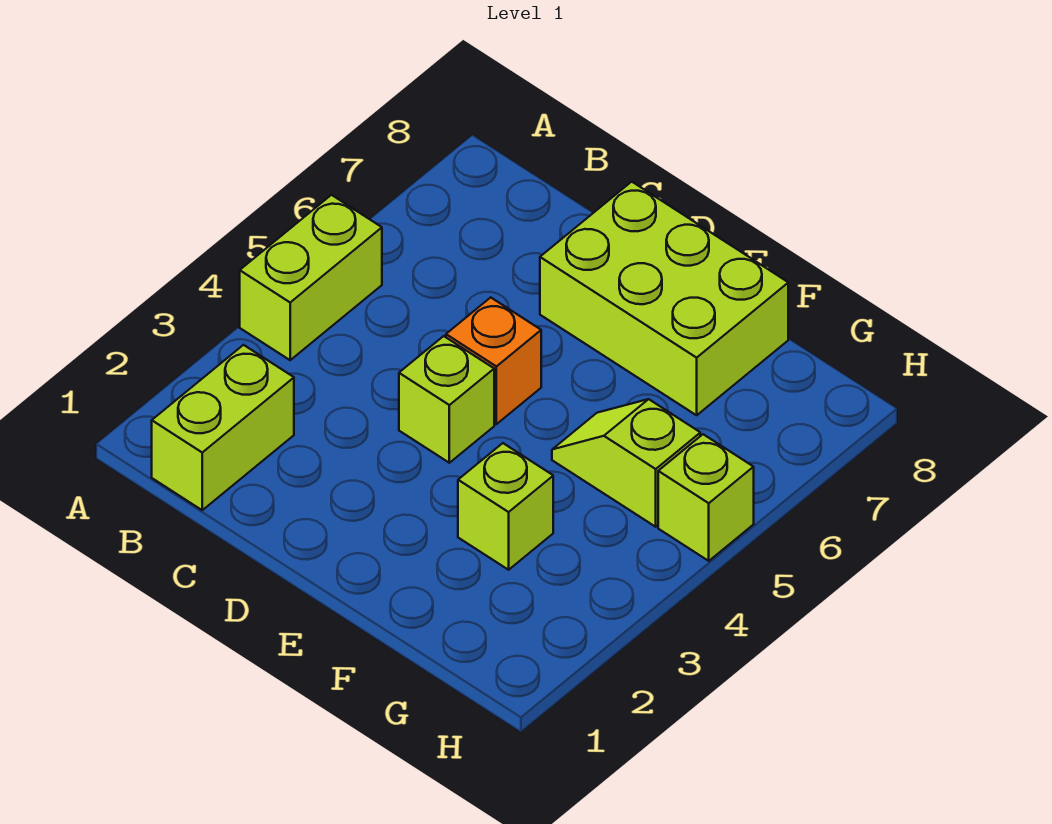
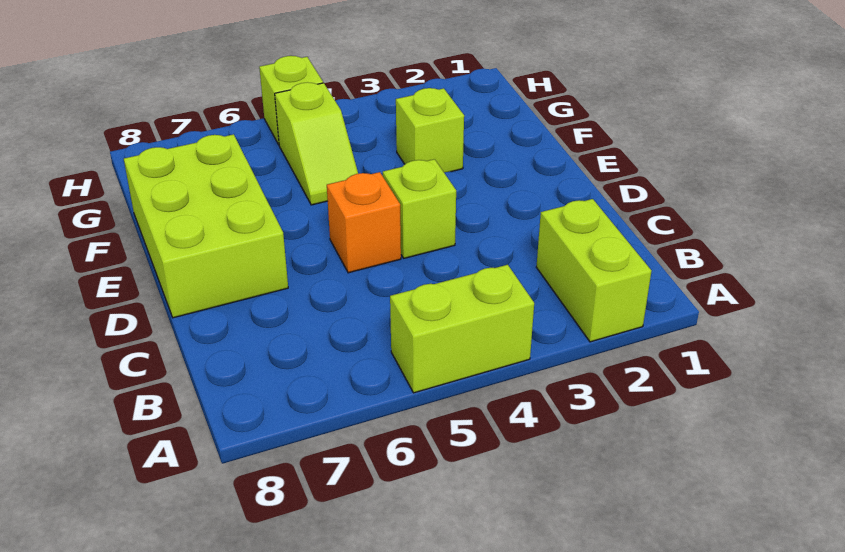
lime 1x2 brick [152,345,294,510] -> lime 1x2 brick turned to [536,199,651,342]

